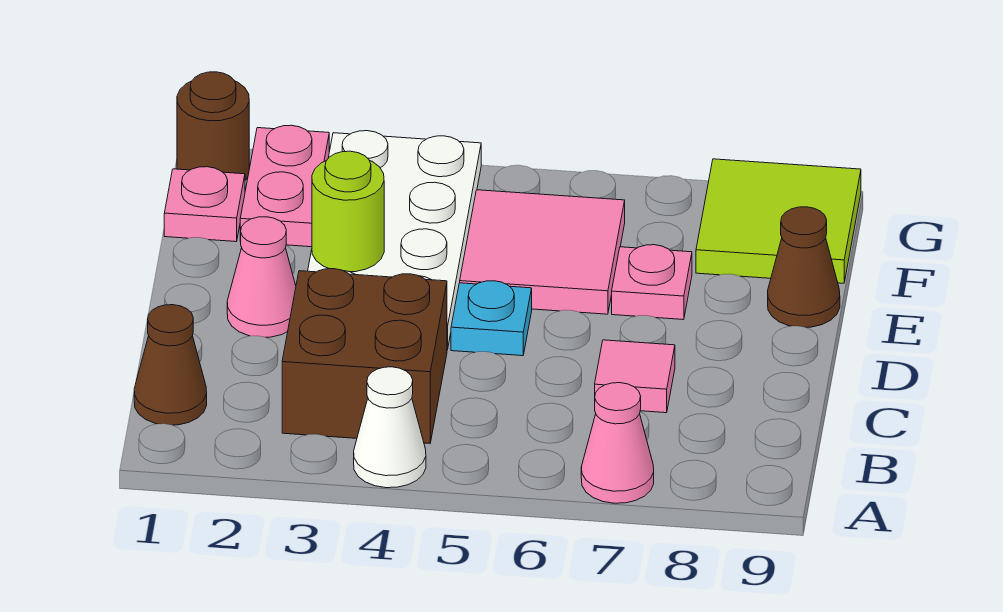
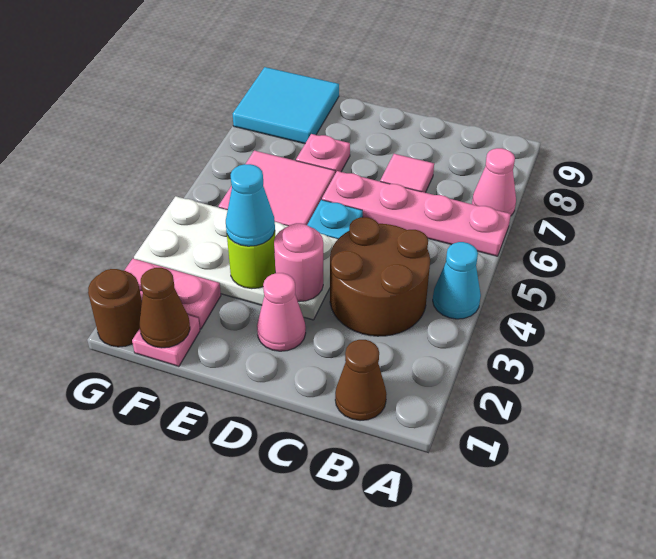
white 1x1 cone [354,367,426,488] -> cyan 1x1 cone [433,242,481,319]
none -> pink 1x4 plate [322,171,511,256]
brown 2x2 brick [282,269,447,443] -> brown 2x2 round brick [330,217,430,336]
none -> pink 1x1 round brick [274,223,323,302]
none -> cyan 1x1 cone [226,164,275,246]
brown 1x1 cone [768,207,840,327] -> brown 1x1 cone moved to [140,268,190,348]
lime 2x2 tile [696,159,861,283] -> cyan 2x2 tile [233,67,339,144]

